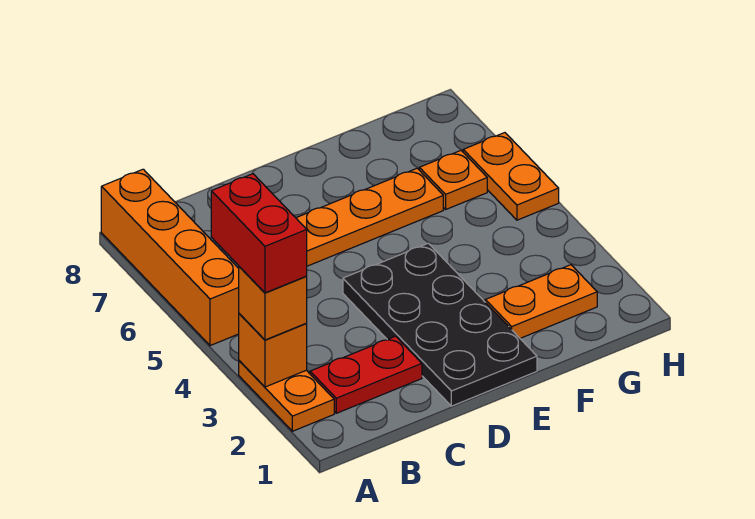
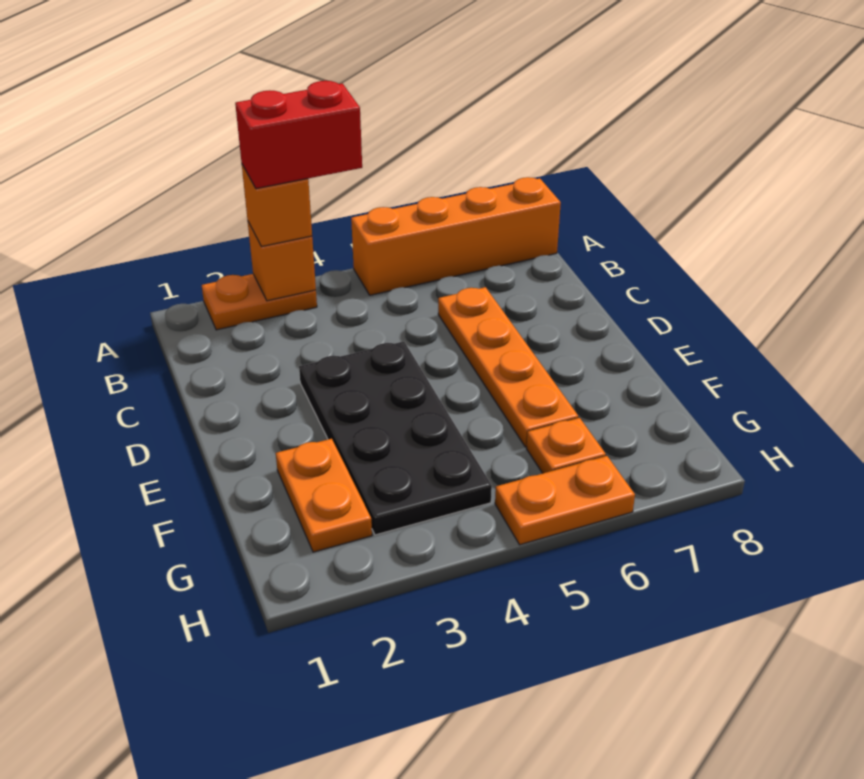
red 1x2 plate [310,336,422,413] -> none
black 2x4 plate [343,243,537,406] -> black 2x4 plate turned to [299,341,492,535]

